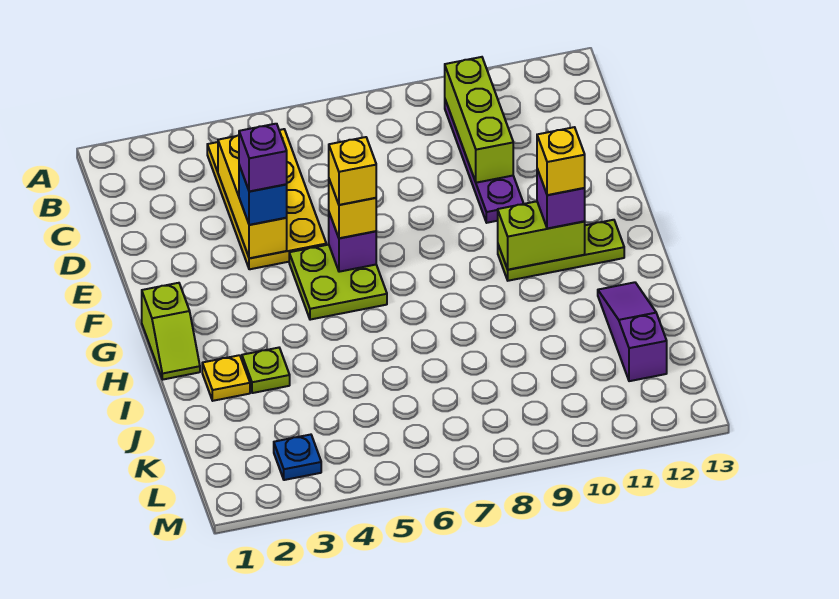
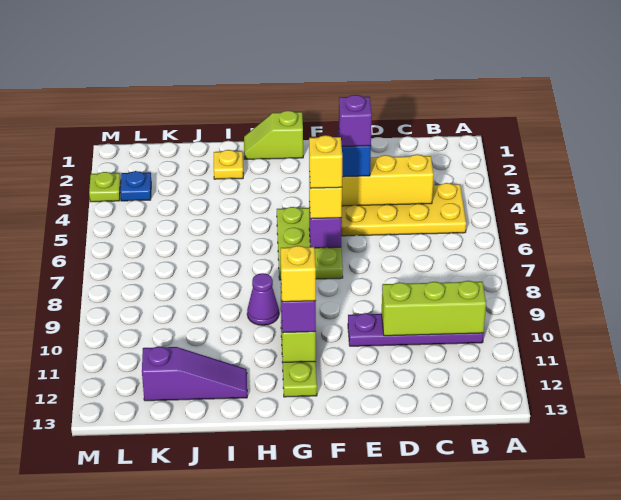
lime 2x2 plate [289,245,387,320] -> lime 2x3 plate [277,207,343,280]
none -> purple 1x1 cone [247,273,279,325]
lime 1x1 plate [242,348,290,393] -> lime 1x1 plate moved to [89,172,121,202]

